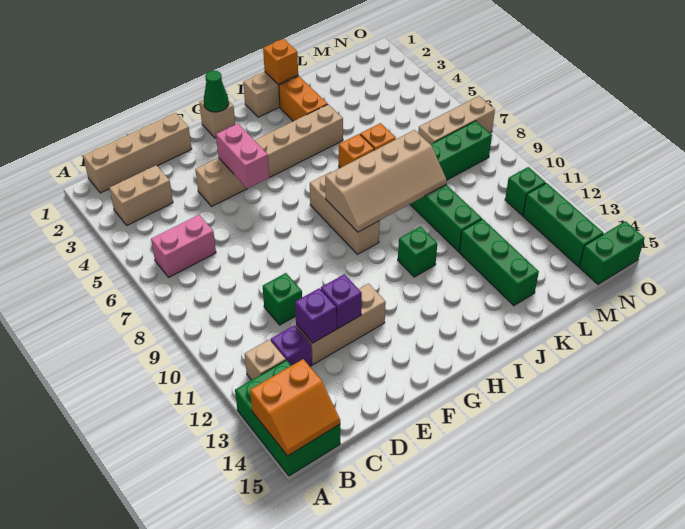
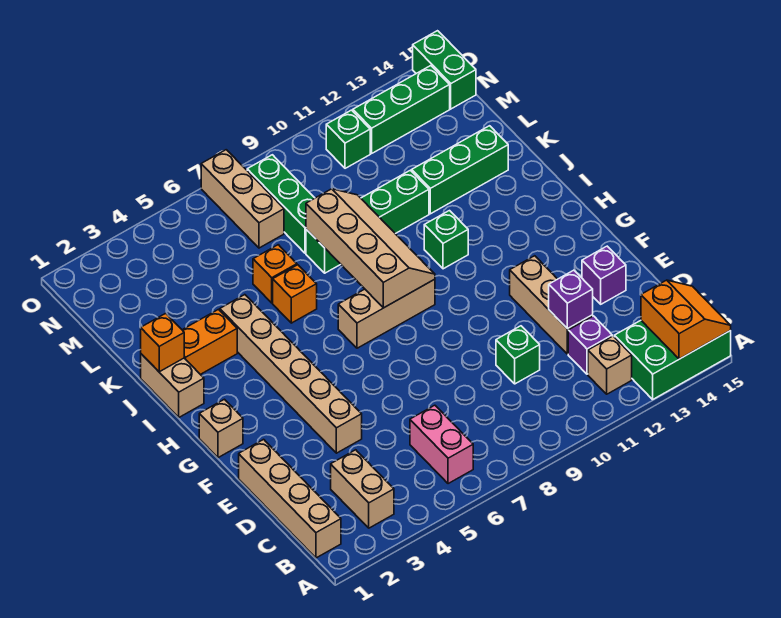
purple 1x1 brick [321,274,362,328] -> purple 1x1 brick moved to [582,246,626,304]
pink 1x2 brick [216,124,269,189] -> none
green 1x1 cone [204,70,229,112] -> none

